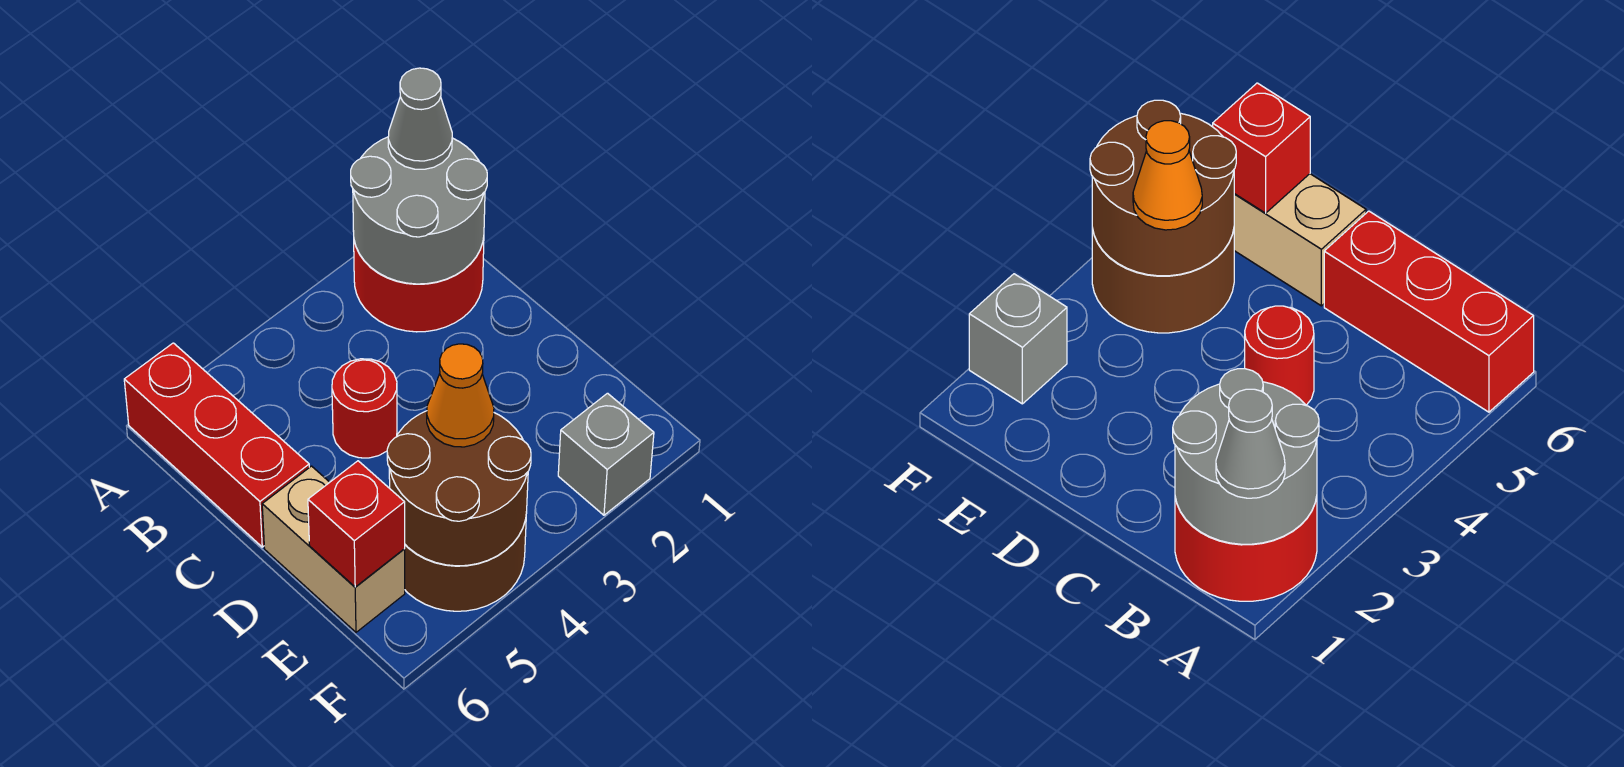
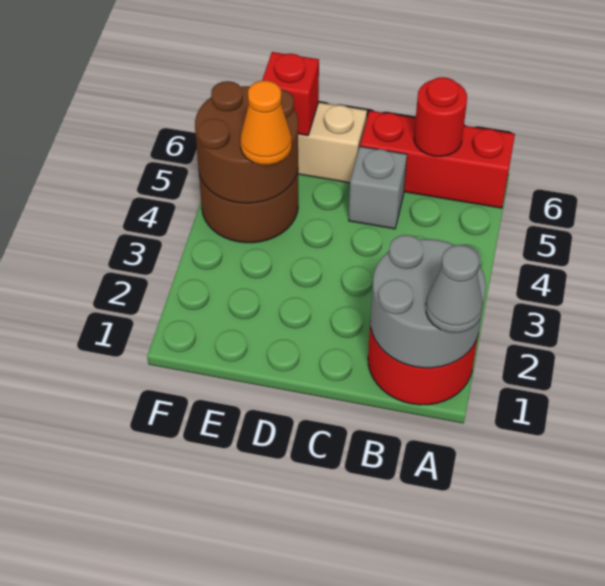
red 1x1 round brick [332,359,397,458] -> red 1x1 round brick moved to [414,77,467,157]
grey 1x1 brick [558,393,654,515] -> grey 1x1 brick moved to [349,146,407,229]

